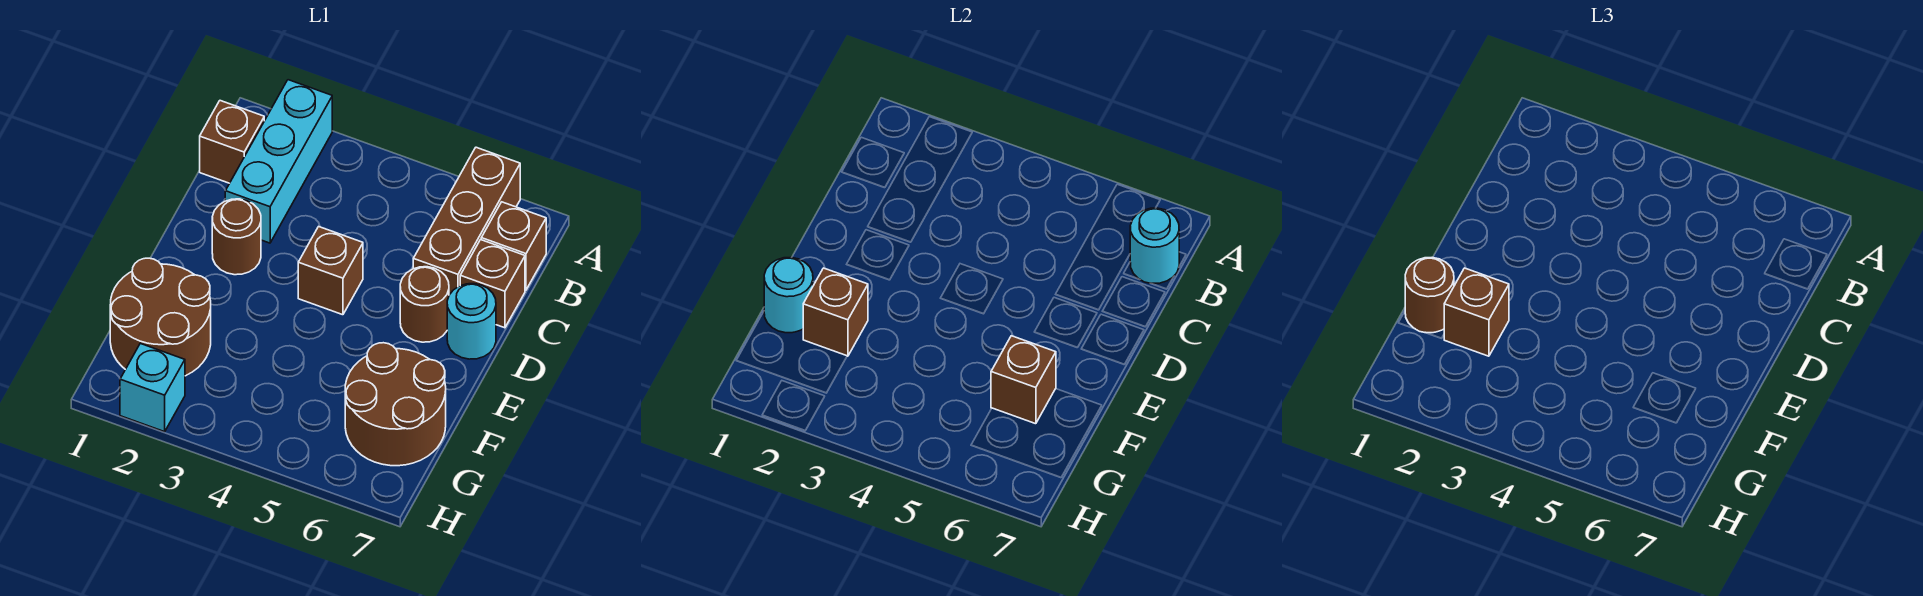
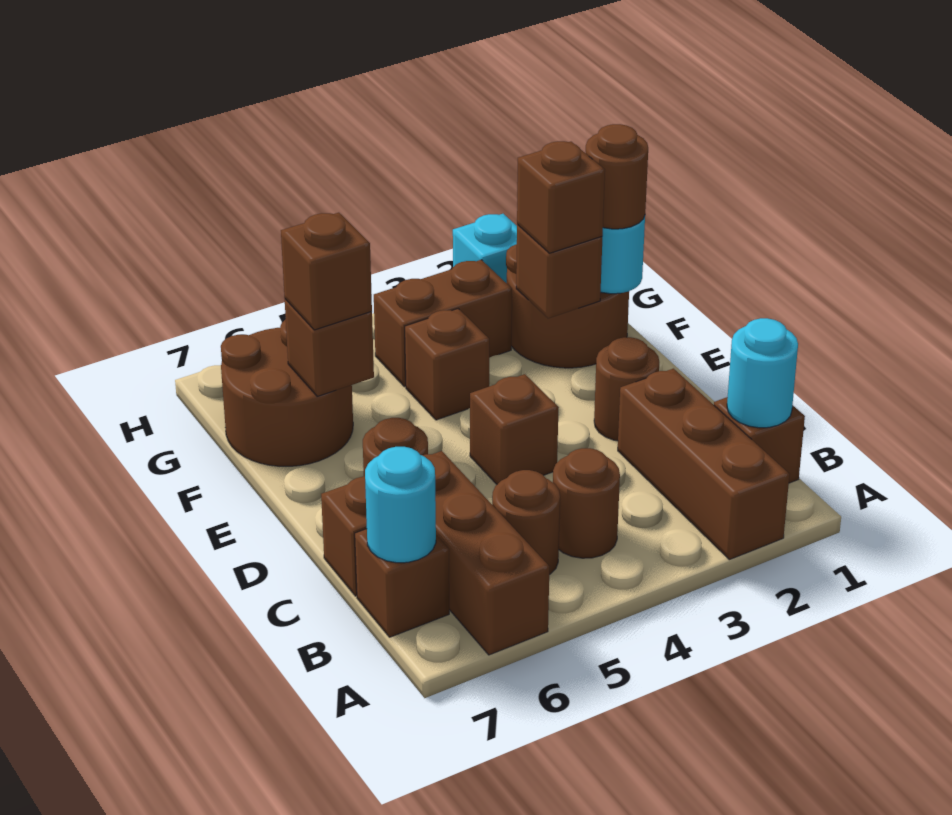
cyan 1x3 brick [225,80,332,243] -> brown 1x3 brick [618,369,790,560]
none -> brown 1x1 round brick [553,448,620,558]
none -> brown 1x1 round brick [492,470,560,575]
cyan 1x1 round brick [447,284,496,359] -> cyan 1x1 round brick moved to [727,318,798,428]
none -> brown 1x1 brick [405,309,489,420]
none -> brown 1x1 brick [281,213,372,330]
none -> brown 1x2 brick [374,260,512,387]

